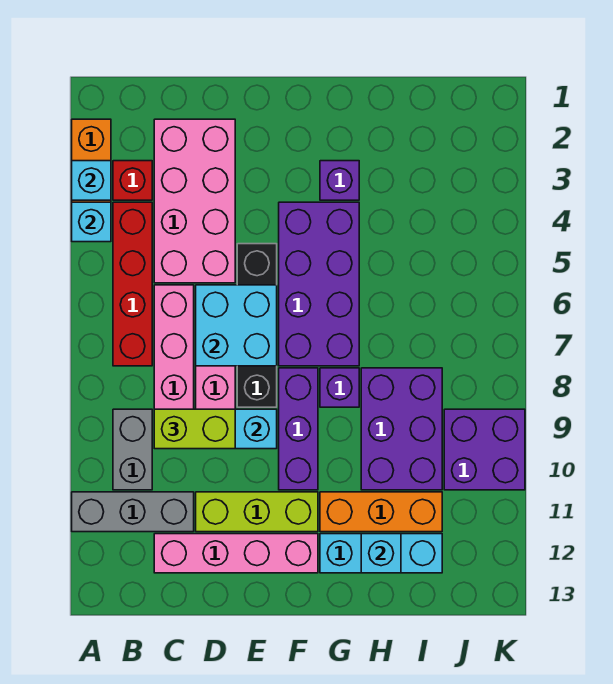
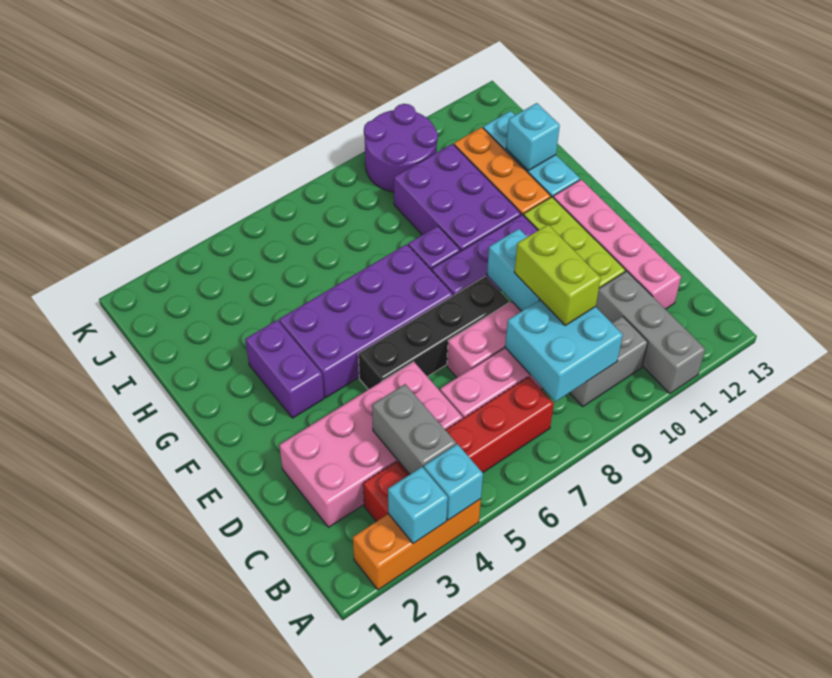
none -> grey 1x2 brick [372,384,456,474]
cyan 2x2 brick [196,285,277,366] -> cyan 2x2 brick moved to [505,300,623,402]
purple 1x1 brick [320,161,359,200] -> purple 1x2 brick [245,320,324,418]
purple 2x3 brick [361,368,442,490] -> purple 2x3 brick turned to [394,144,521,251]
purple 2x2 brick [444,409,525,490] -> purple 2x2 round brick [364,104,438,192]

